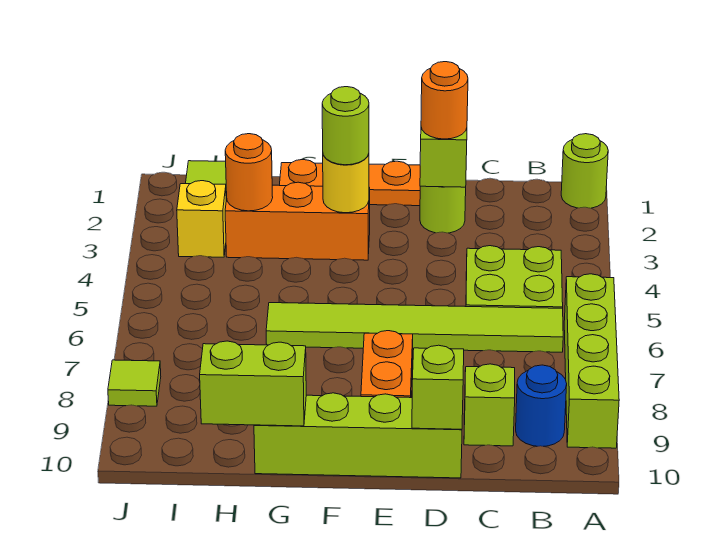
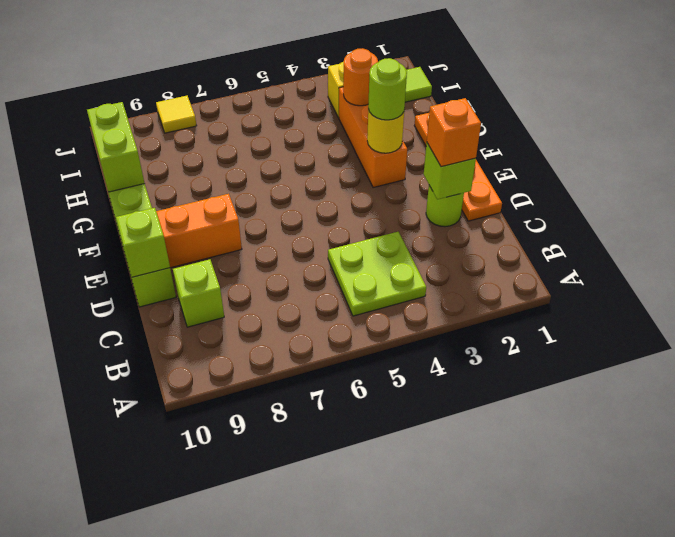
lime 1x1 round brick [561,134,608,208] -> none
lime 1x4 brick [564,274,619,448] -> none
lime 1x6 tile [266,303,563,352] -> none
blue 1x1 round brick [516,365,567,446] -> none
orange 1x1 round brick [421,62,468,139] -> orange 1x1 brick [427,98,481,167]
lime 1x1 tile [108,360,161,406] -> yellow 1x1 tile [156,96,197,133]

